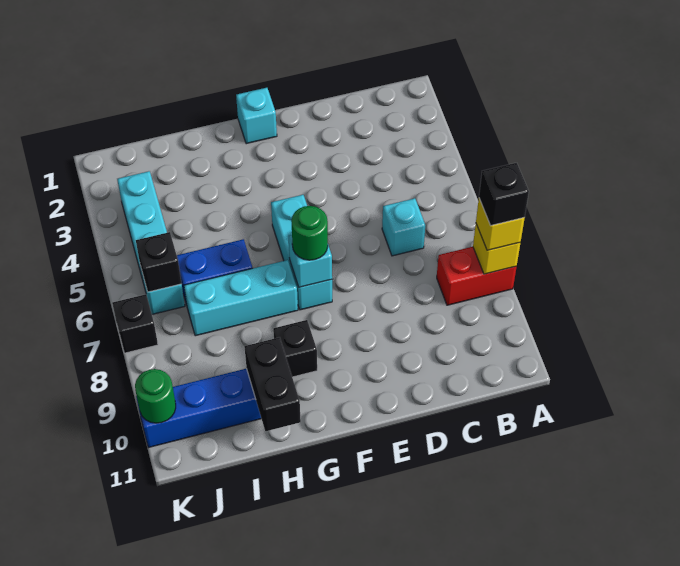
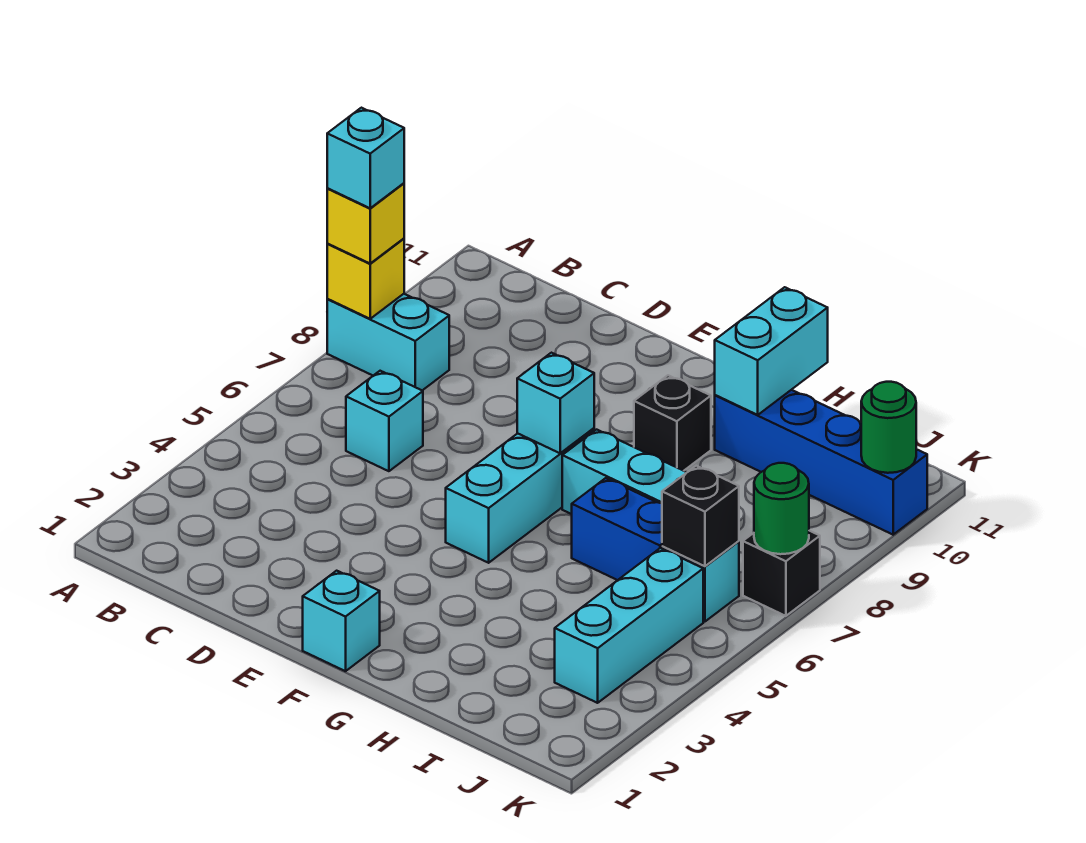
red 1x2 brick [437,247,517,305] -> cyan 1x2 brick [327,294,449,391]
black 1x1 brick [479,163,529,226] -> cyan 1x1 brick [327,108,404,208]
green 1x1 round brick [291,206,328,260] -> green 1x1 round brick moved to [754,463,809,554]
black 1x2 brick [244,337,301,431] -> cyan 1x2 brick [715,287,828,415]

